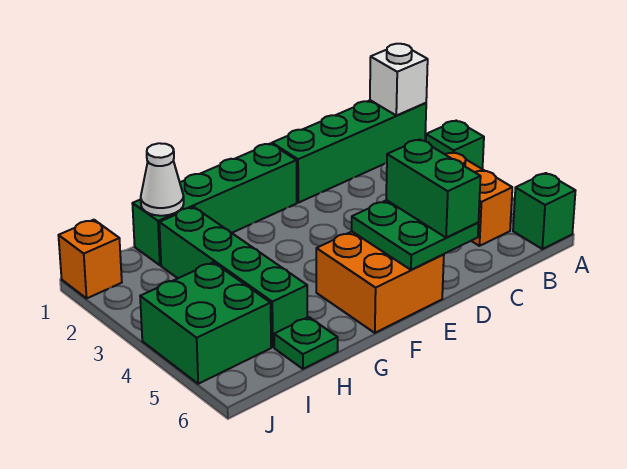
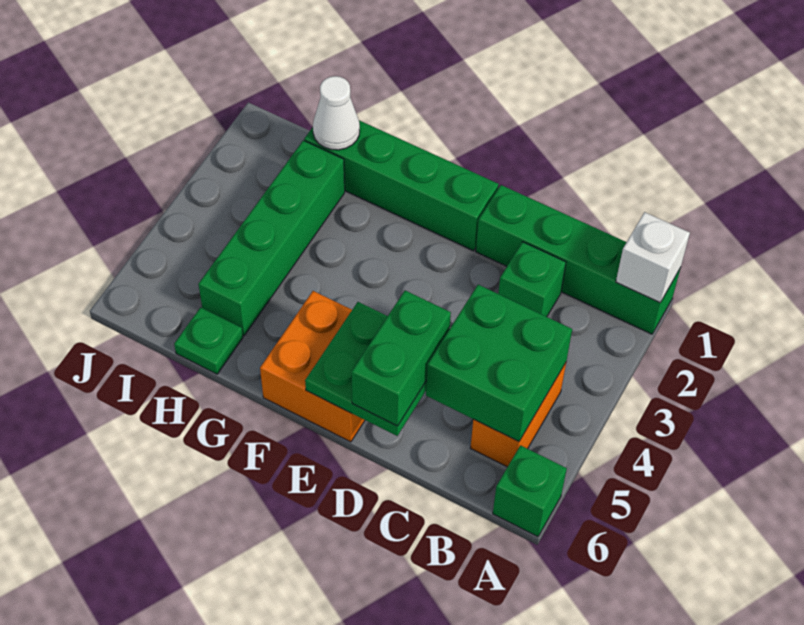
green 1x1 brick [426,121,484,169] -> green 1x1 brick moved to [498,242,566,317]
green 2x2 brick [140,262,271,384] -> green 2x2 brick moved to [426,285,572,442]
orange 1x1 brick [58,220,122,298] -> none

